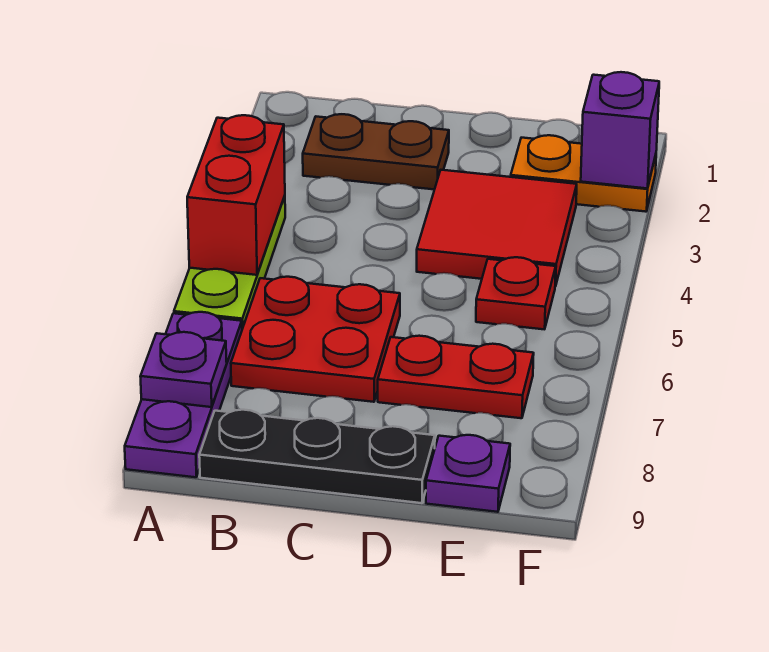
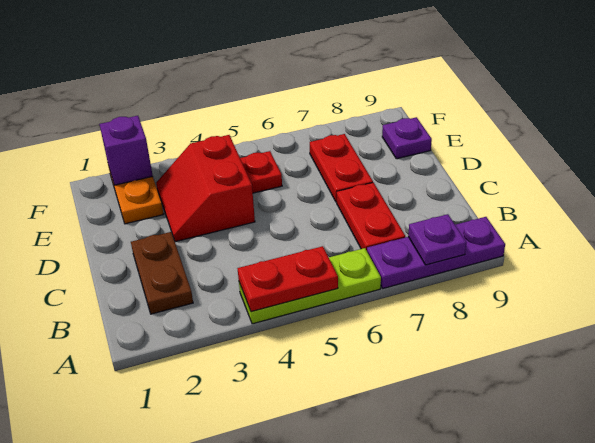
red 1x2 brick [187,115,285,275] -> red 1x2 plate [237,246,338,312]
red 2x2 plate [231,277,400,402] -> red 1x2 plate [337,183,405,251]
black 1x3 plate [199,410,435,503] -> none
red 2x2 tile [417,170,577,286] -> red 2x2 slope [156,135,255,242]

